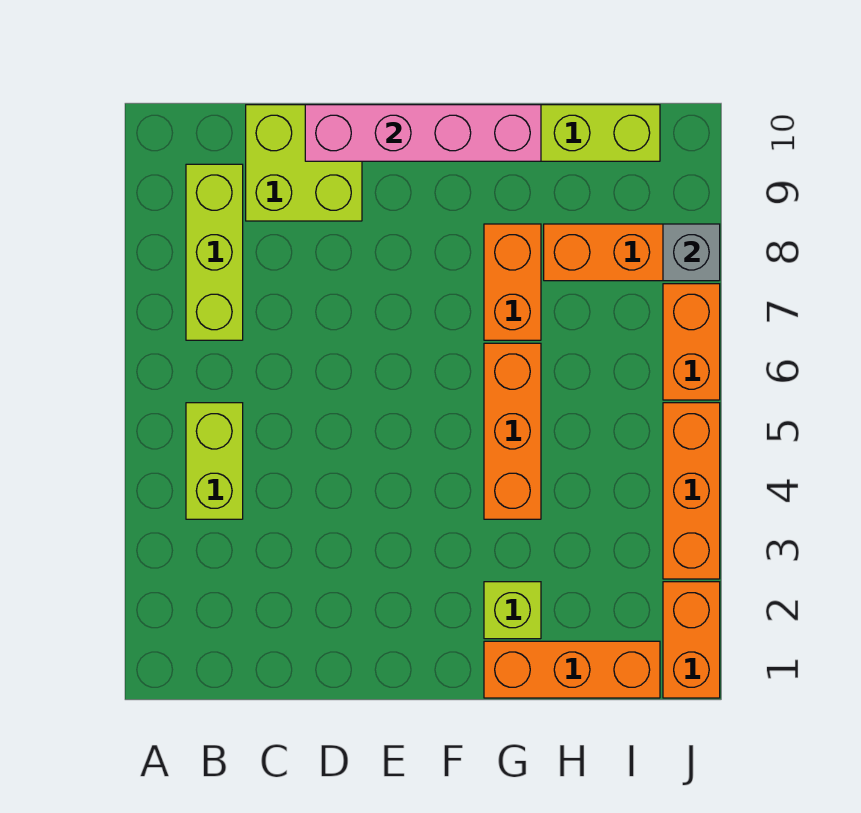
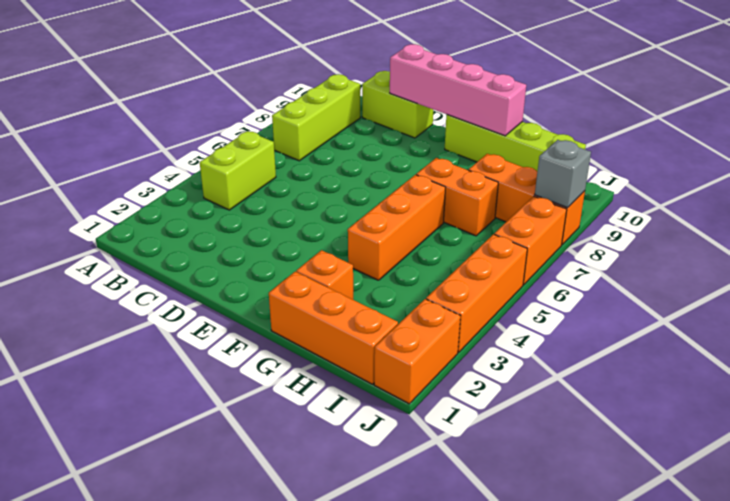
lime 2x2 brick [246,105,362,221] -> lime 1x2 brick [362,71,433,138]
lime 1x1 brick [484,582,541,639] -> orange 1x1 brick [296,250,353,300]
orange 1x2 brick [484,224,541,340] -> orange 1x2 brick turned to [416,158,498,236]

